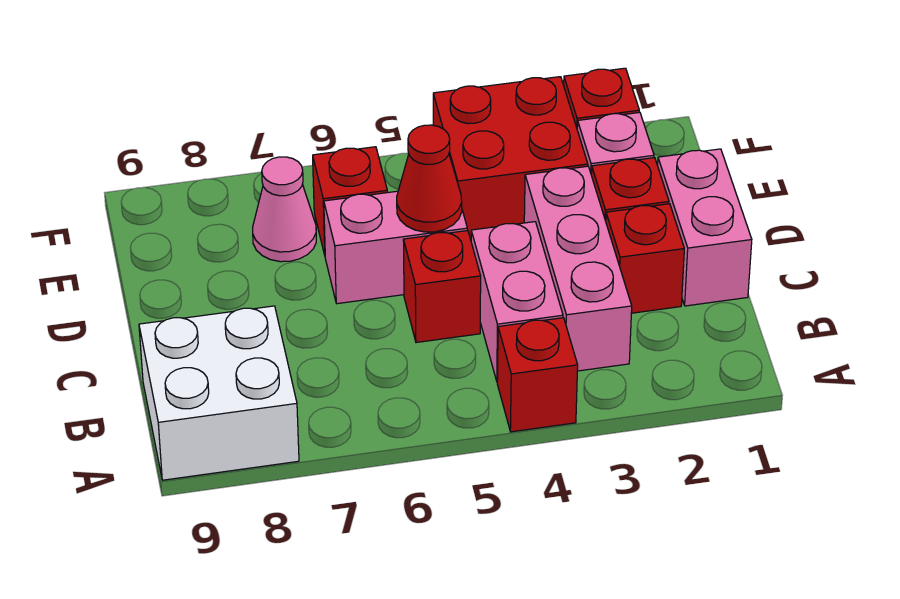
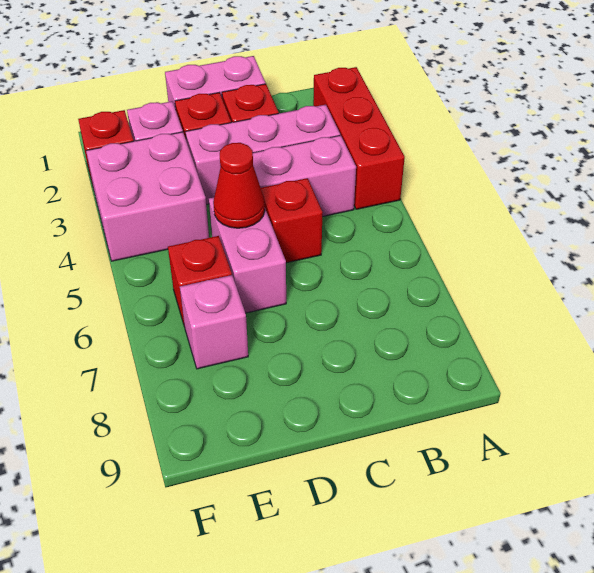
red 1x1 brick [497,318,578,432] -> red 1x3 brick [313,67,405,209]
white 2x2 brick [139,306,299,480] -> none
red 2x2 brick [433,77,588,237] -> pink 2x2 brick [86,132,209,261]
pink 1x1 cone [253,157,316,262] -> pink 1x1 brick [180,275,248,369]

